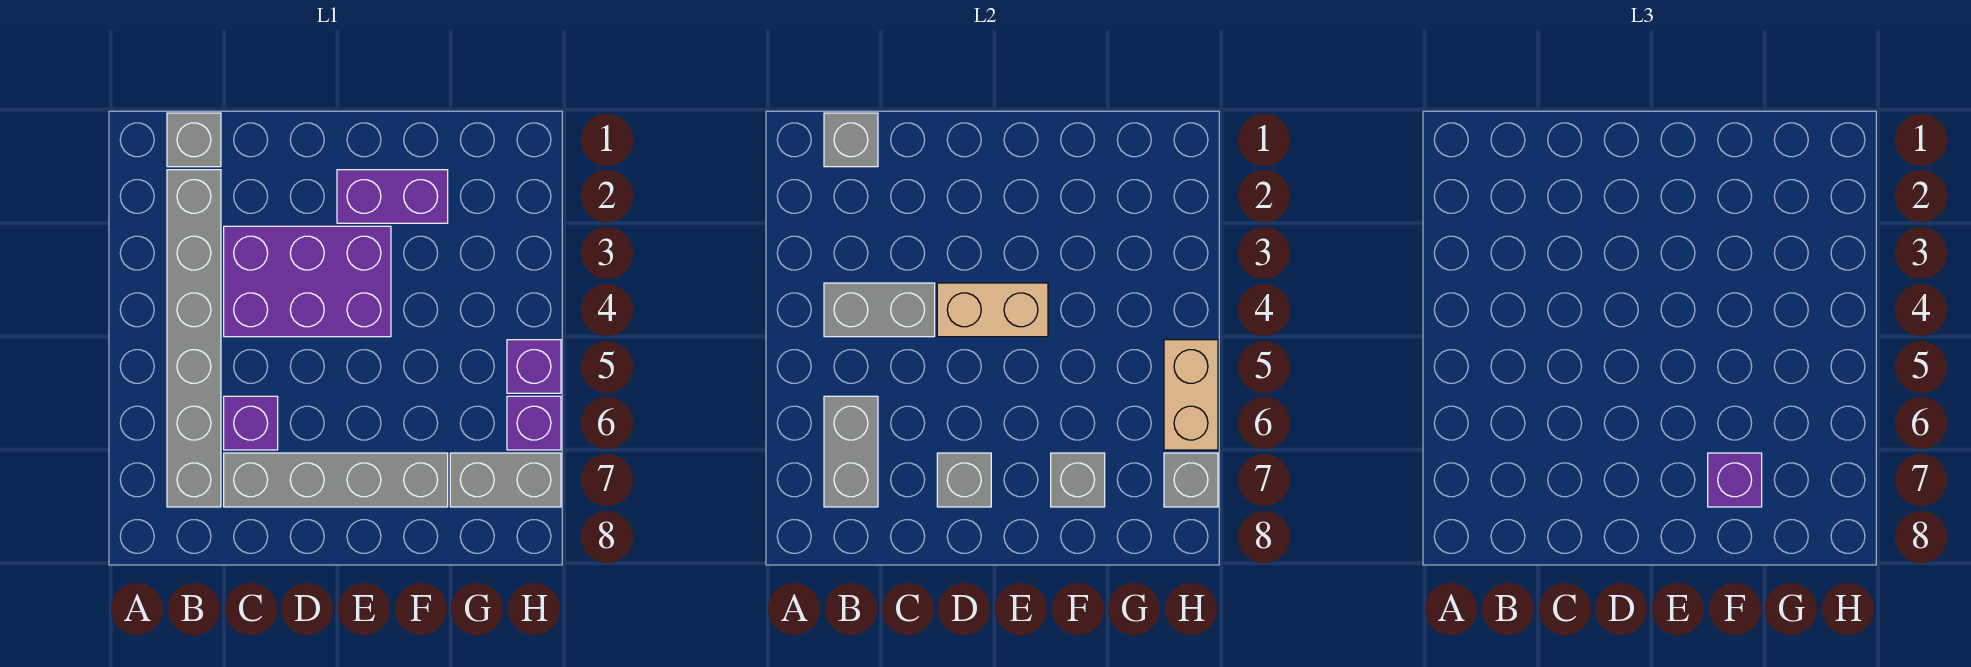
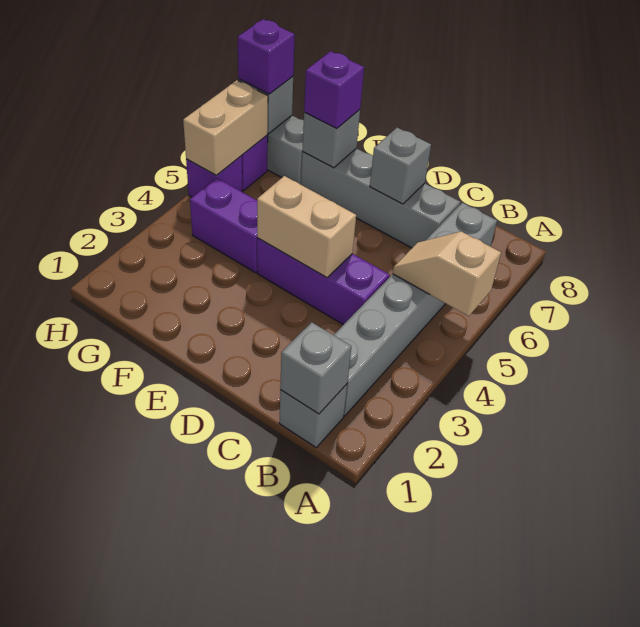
none -> tan 1x2 slope [393,231,501,316]
grey 1x2 brick [824,283,935,337] -> none
grey 1x2 brick [824,396,878,507] -> none
purple 2x3 brick [224,226,391,337] -> purple 1x3 brick [257,238,389,325]
purple 1x1 brick [224,396,278,450] -> purple 1x1 brick moved to [238,19,295,94]
purple 1x2 brick [337,170,448,223] -> purple 1x2 brick moved to [190,178,257,273]

